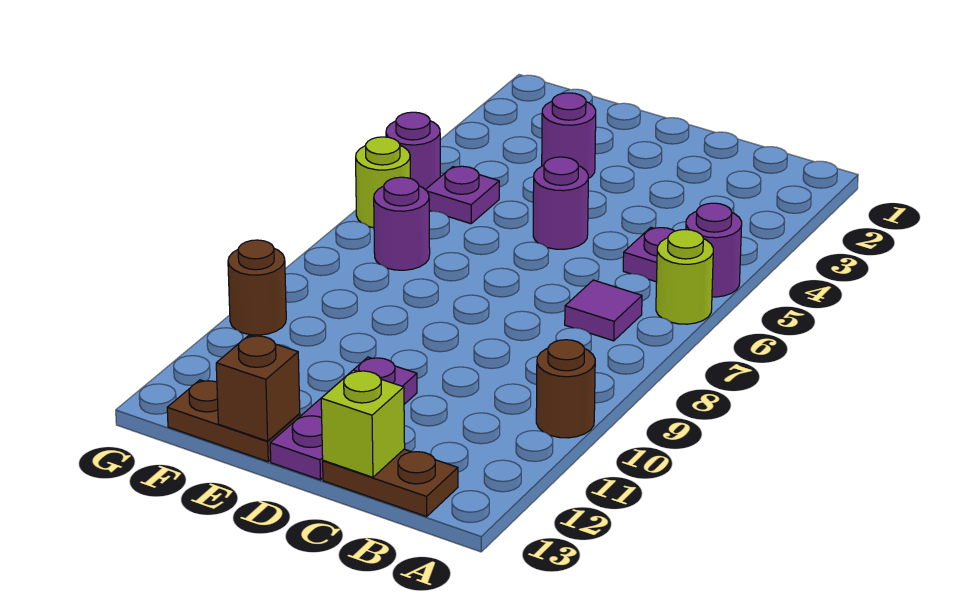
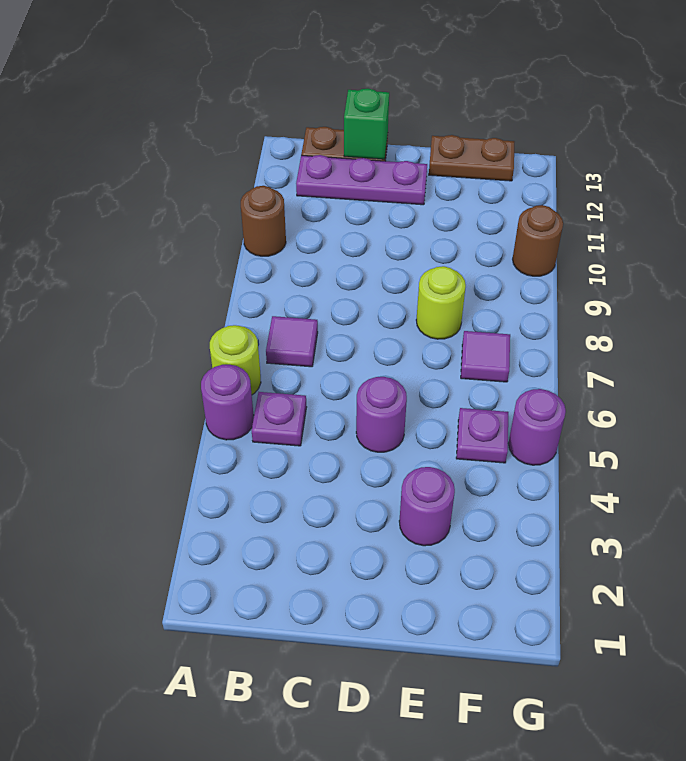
lime 1x1 brick [321,370,405,477] -> green 1x1 brick [344,89,389,159]
purple 1x3 plate [270,357,417,480] -> purple 1x3 plate turned to [296,155,427,205]
brown 1x1 brick [216,335,300,441] -> none
purple 1x1 round brick [374,177,430,270] -> purple 1x1 tile [461,331,510,382]
lime 1x1 round brick [356,137,410,228] -> lime 1x1 round brick moved to [416,266,466,339]

